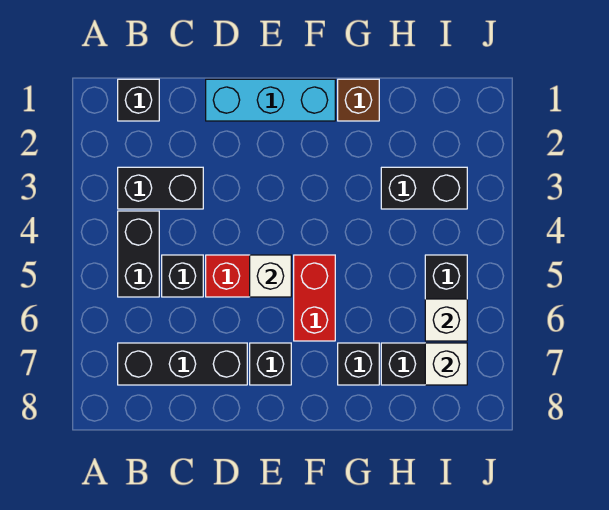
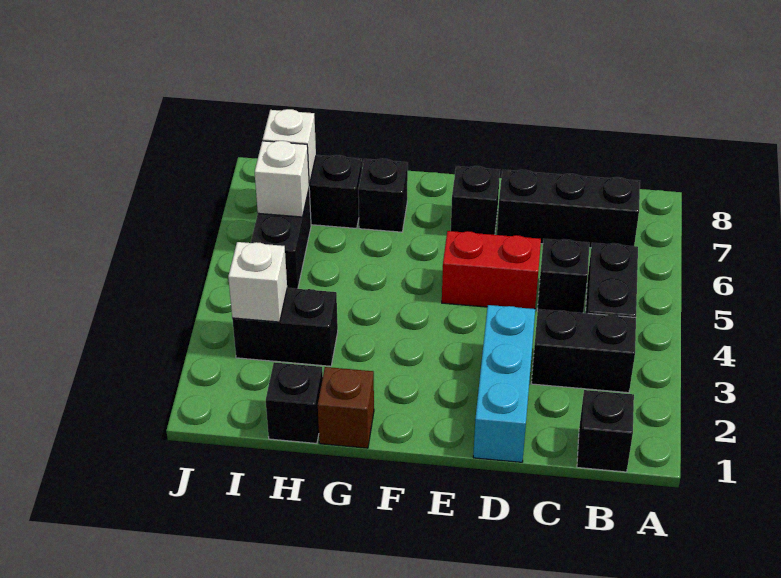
cyan 1x3 brick [206,79,335,121] -> cyan 1x3 brick turned to [473,305,535,462]
white 1x1 brick [250,255,291,297] -> white 1x1 brick moved to [228,242,287,322]
red 1x2 brick [294,255,335,341] -> none
none -> black 1x1 brick [266,362,323,443]

